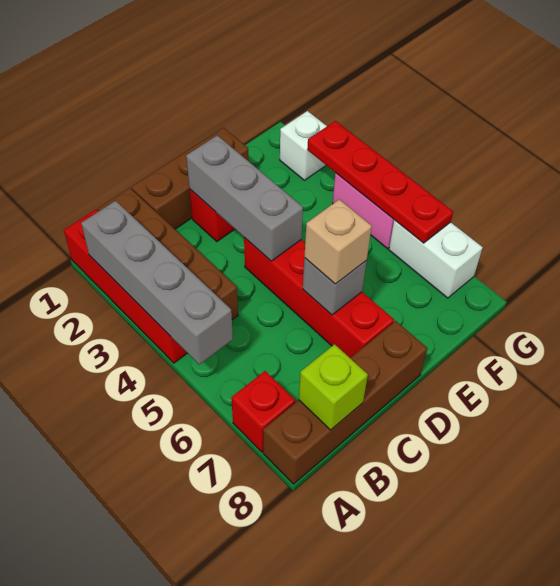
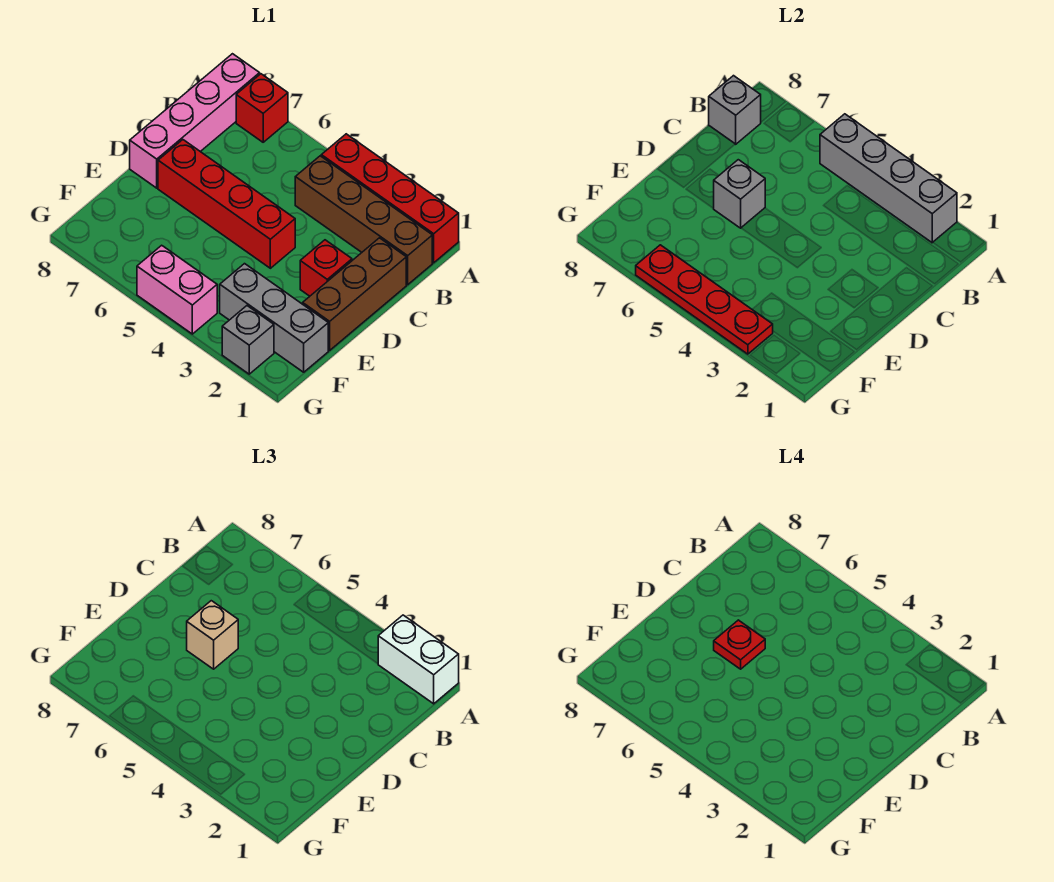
brown 1x4 brick [263,321,427,484] -> pink 1x4 brick [130,54,260,188]
lime 1x1 brick [299,344,368,430] -> grey 1x1 brick [709,76,761,144]
grey 1x3 brick [186,135,303,261] -> grey 1x3 brick moved to [220,264,328,372]
none -> red 1x1 plate [714,620,765,669]
white 1x1 brick [280,111,327,180] -> grey 1x1 brick [222,306,274,374]
white 1x2 brick [389,220,483,298] -> white 1x2 brick moved to [378,615,459,704]

